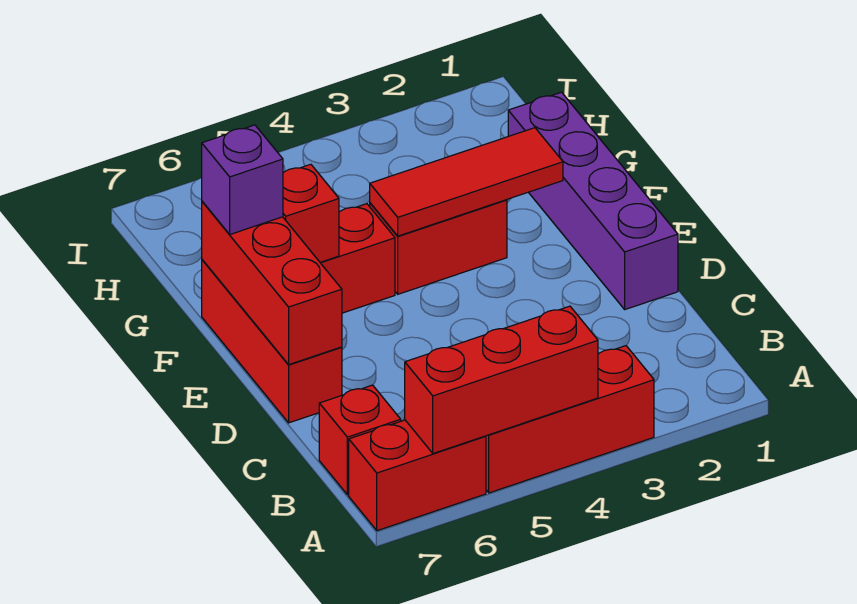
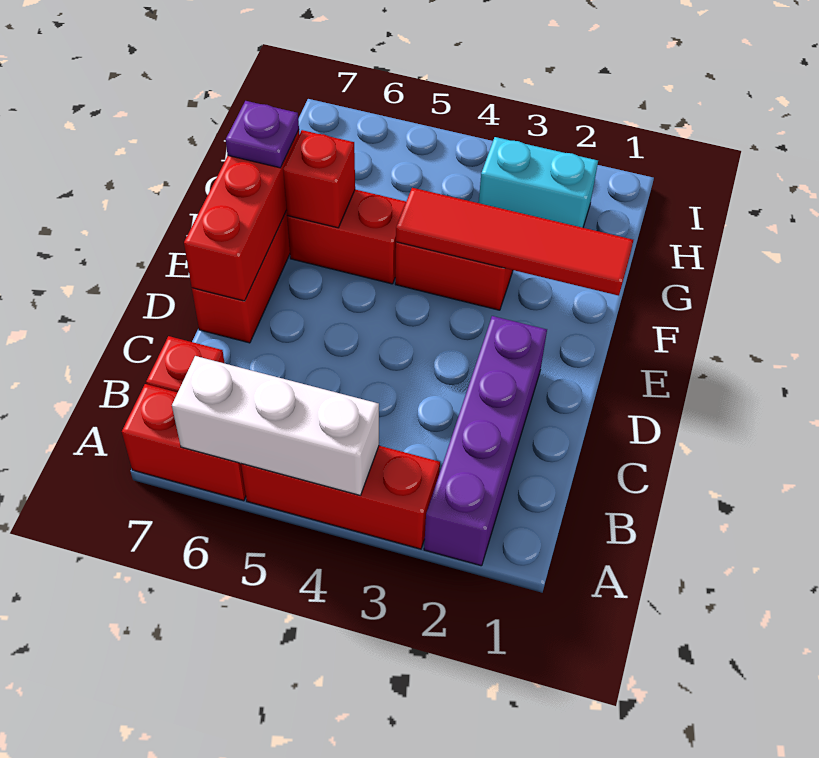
red 1x3 brick [405,306,598,453] -> white 1x3 brick [172,356,379,495]
purple 1x4 brick [508,92,678,309] -> purple 1x4 brick moved to [424,316,547,566]
red 1x3 tile [370,128,563,236] -> red 1x4 tile [396,188,633,296]
purple 1x1 brick [202,125,283,234] -> purple 1x1 plate [226,101,299,168]
none -> cyan 1x2 brick [479,137,598,228]

